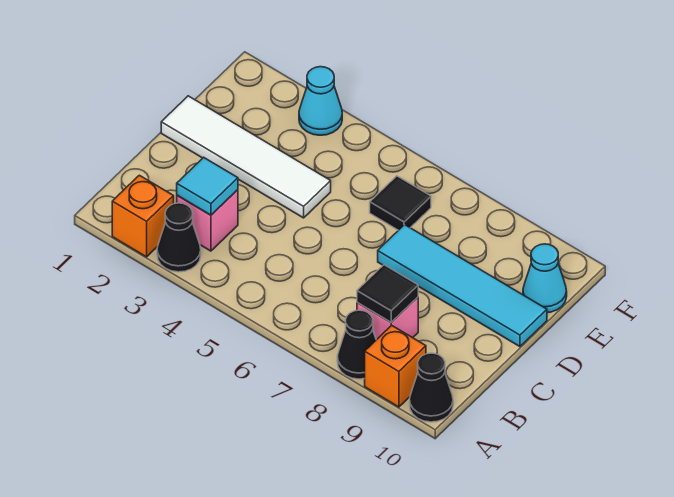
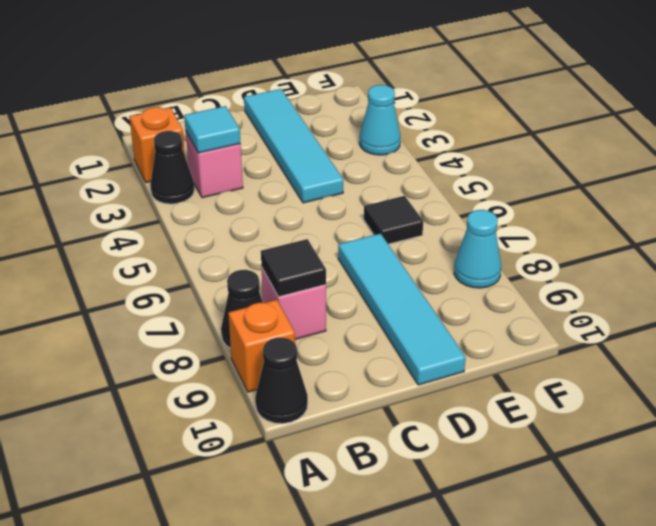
white 1x4 tile [161,96,331,218] -> cyan 1x4 tile [244,89,343,203]
cyan 1x1 cone [523,244,567,313] -> cyan 1x1 cone moved to [454,210,501,288]

